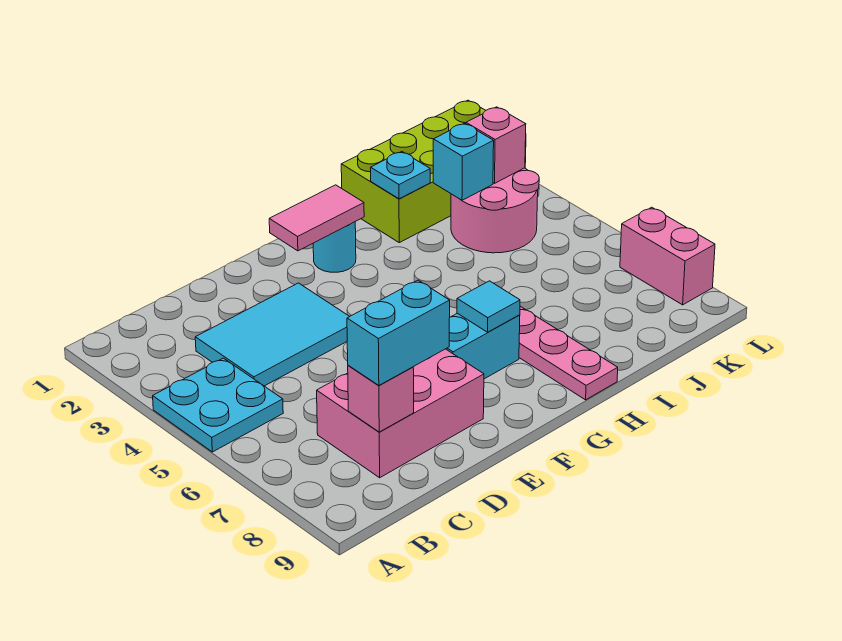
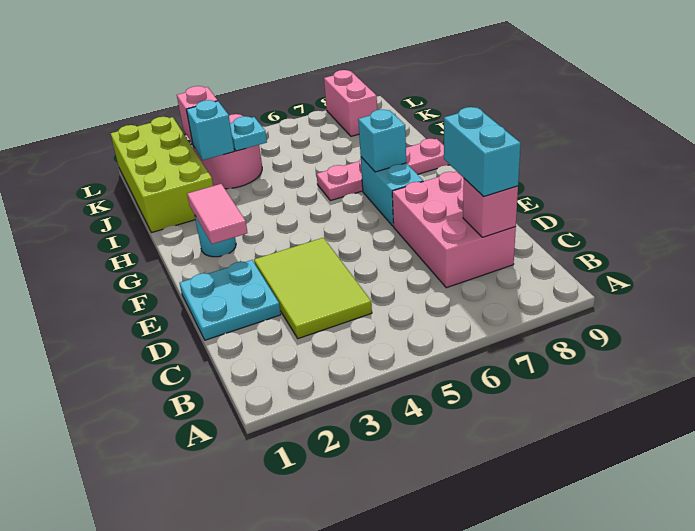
cyan 2x2 plate [153,358,283,452] -> cyan 2x2 plate moved to [180,260,281,340]
cyan 2x3 tile [195,283,350,386] -> lime 2x3 tile [254,238,372,339]
cyan 1x1 tile [457,281,520,332] -> cyan 1x1 brick [358,109,406,172]
cyan 1x1 plate [371,152,430,199] -> cyan 1x1 plate moved to [230,116,267,151]
pink 1x2 brick [620,207,715,305] -> pink 1x2 brick turned to [324,70,377,136]

